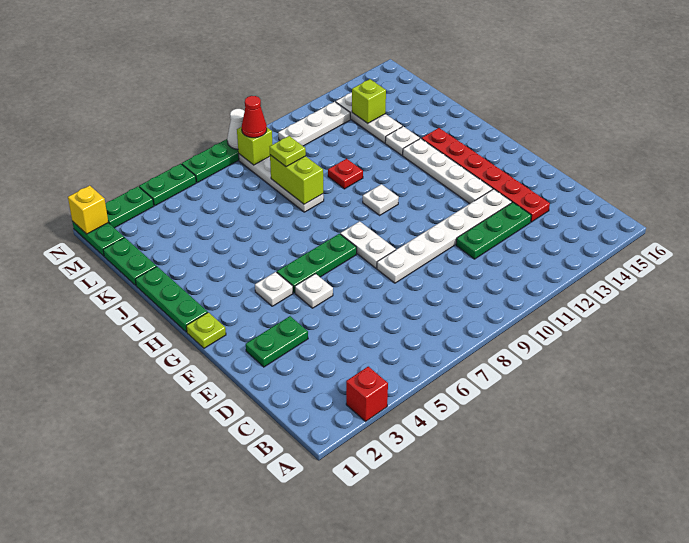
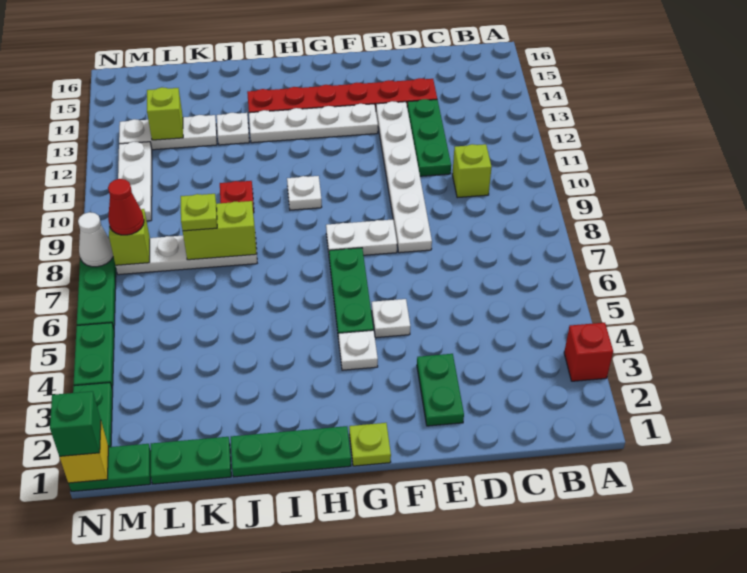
none -> lime 1x1 brick [452,144,492,198]
none -> green 1x1 brick [50,391,101,456]

